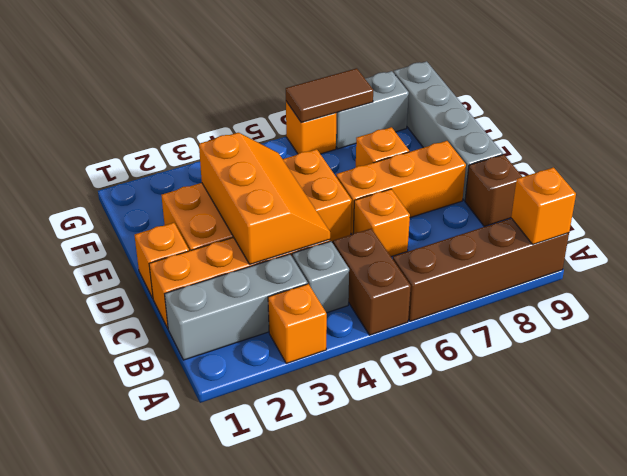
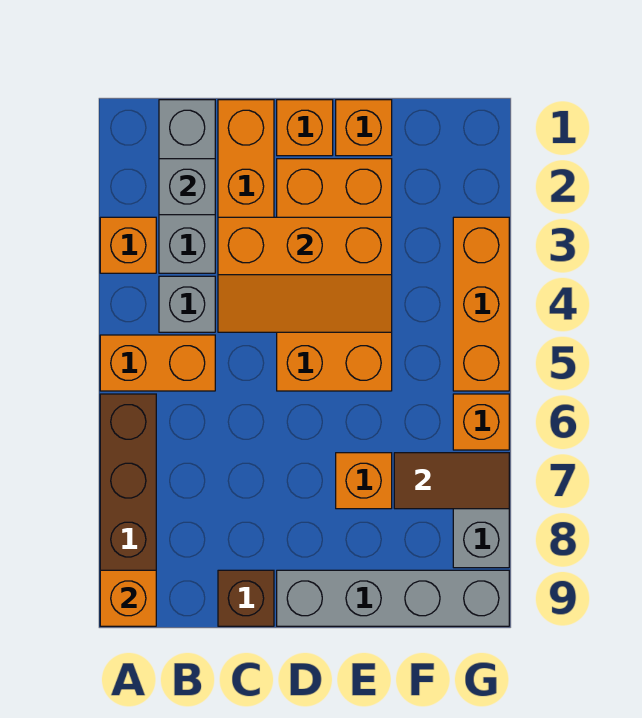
brown 1x2 brick [333,229,411,335] -> orange 1x2 brick [100,335,215,391]
none -> grey 1x1 brick [159,159,215,215]
orange 1x1 brick [353,189,410,257] -> orange 1x1 brick moved to [336,100,392,156]
orange 1x3 brick [336,141,466,234] -> orange 1x3 brick moved to [453,217,509,391]
brown 1x2 tile [286,68,373,123] -> brown 1x2 tile turned to [394,453,509,509]

